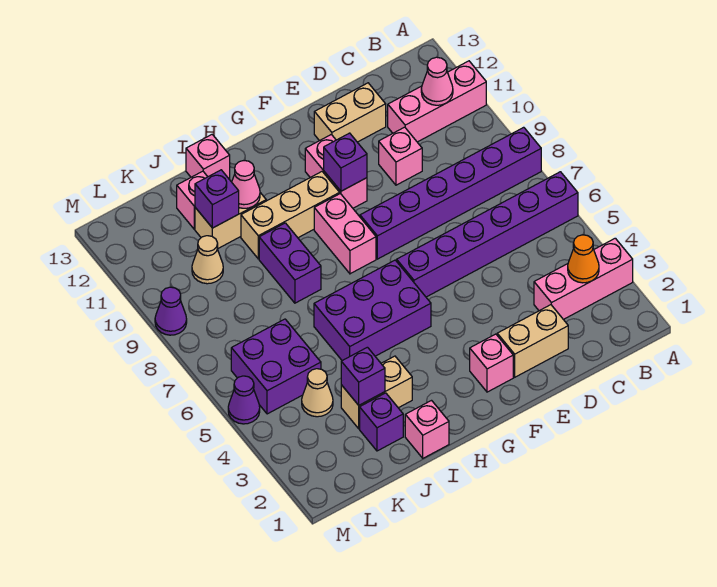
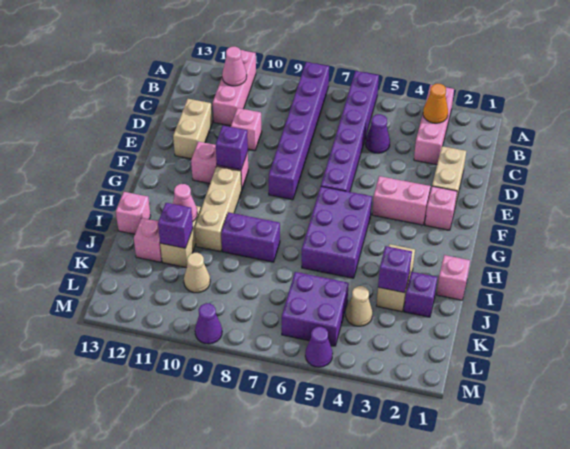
none -> purple 1x1 cone [365,114,390,153]
pink 1x2 brick [314,194,376,274] -> pink 1x2 brick moved to [372,176,431,225]

